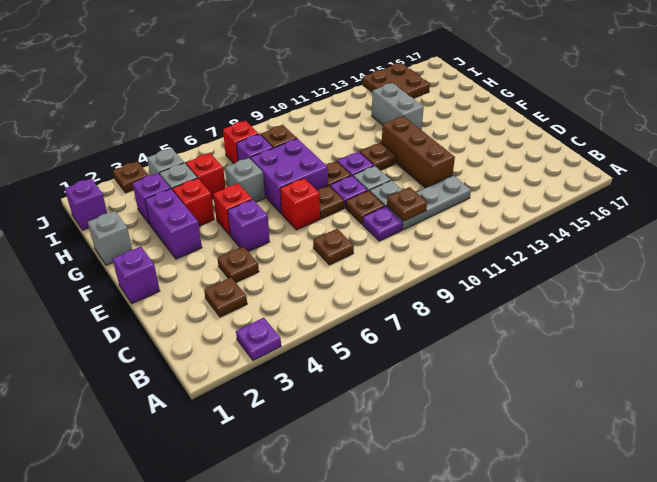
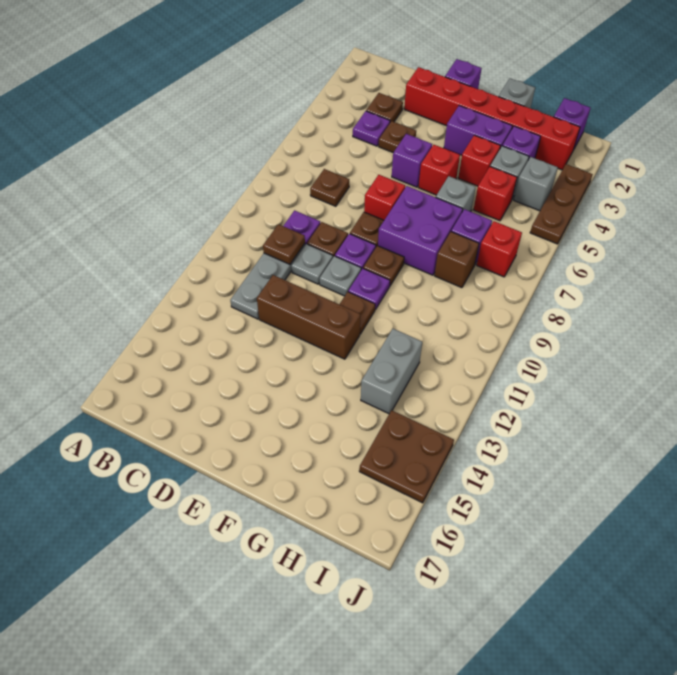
purple 1x1 plate [236,318,281,361] -> purple 1x1 plate moved to [353,111,390,146]
none -> red 1x6 brick [404,67,580,170]
grey 1x2 brick [372,83,424,130] -> grey 1x2 brick turned to [361,329,422,414]
brown 1x1 plate [113,161,148,193] -> brown 1x3 plate [530,164,593,244]

